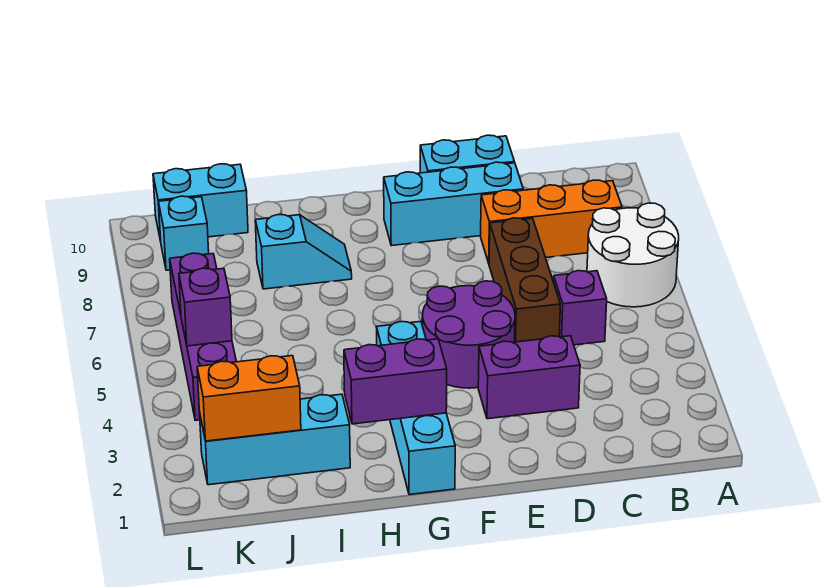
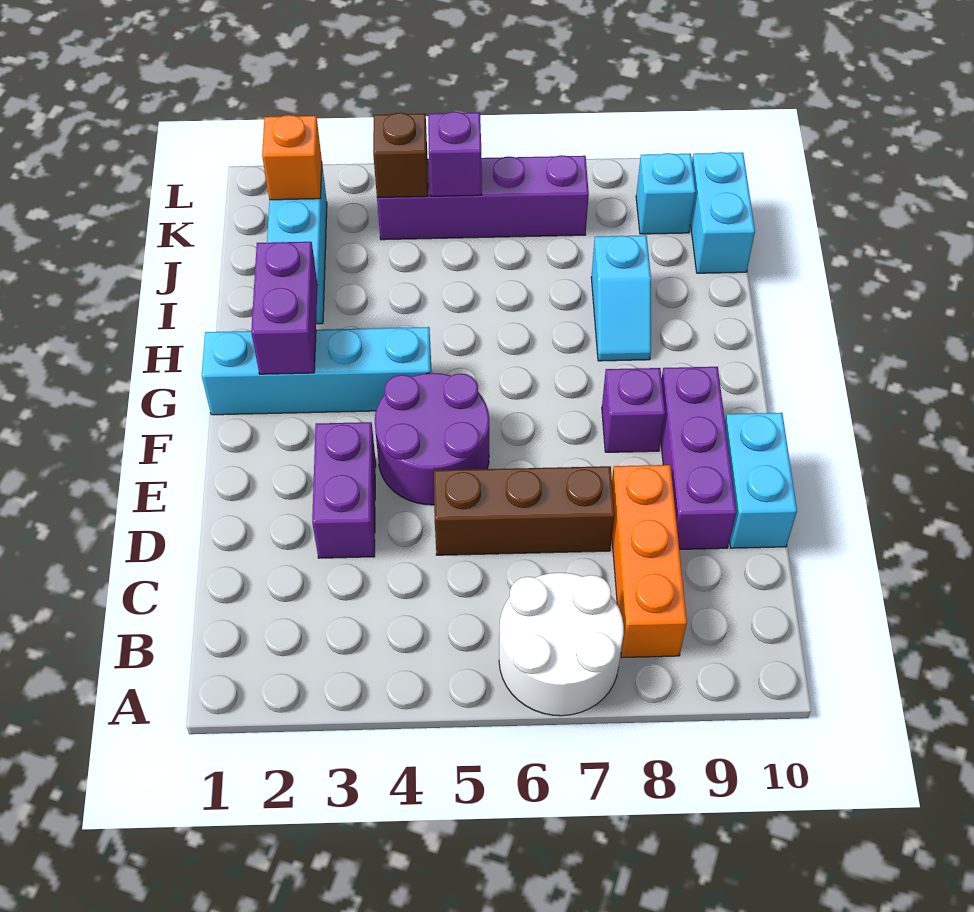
purple 1x1 brick [553,271,607,345] -> purple 1x1 brick moved to [602,368,665,452]
cyan 1x3 brick [384,162,523,246] -> purple 1x3 brick [661,367,736,549]
orange 1x2 brick [197,356,301,441] -> orange 1x1 brick [262,115,322,200]
none -> brown 1x1 brick [373,113,428,198]

